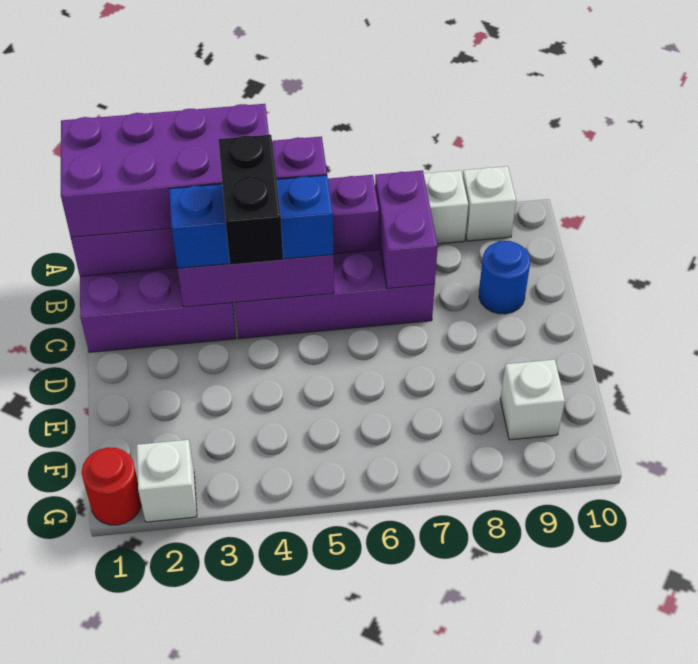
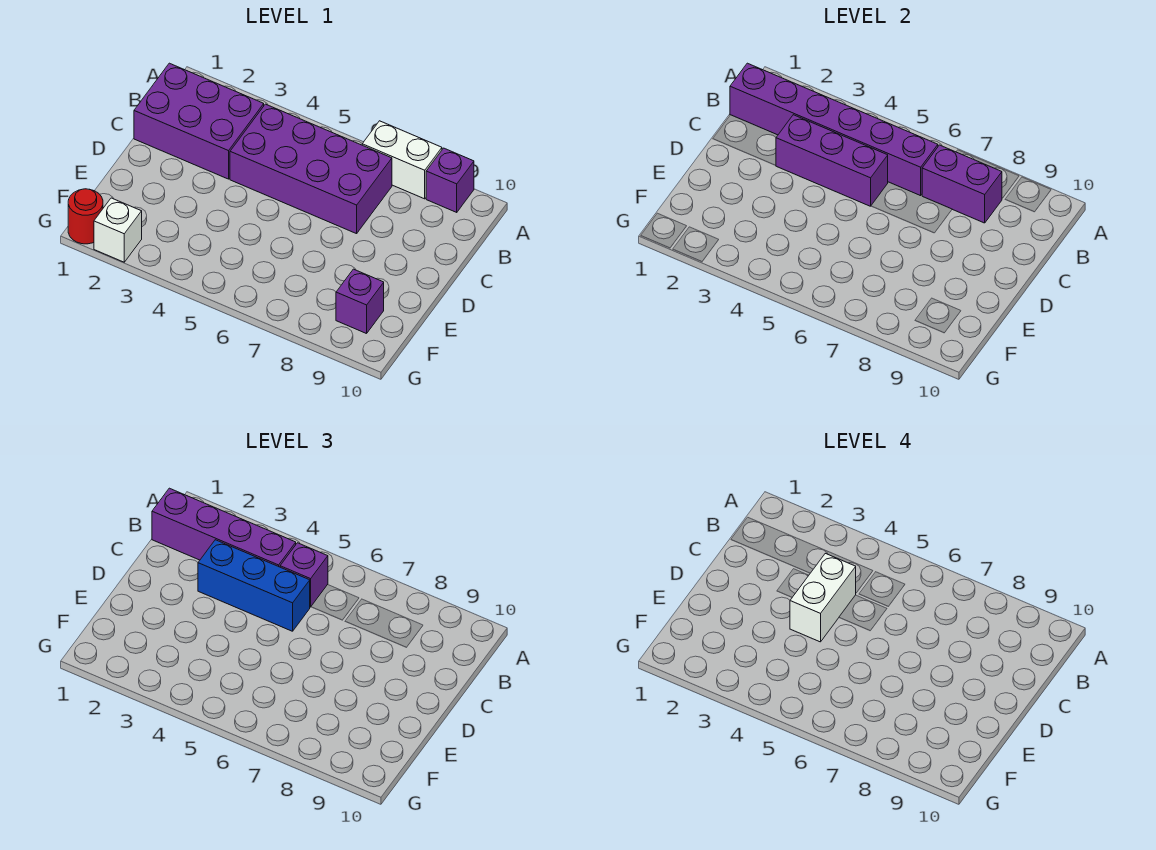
purple 2x4 brick [61,104,269,237] -> purple 1x4 brick [152,488,296,567]
white 1x1 brick [463,166,516,241] -> purple 1x1 brick [426,148,474,212]
purple 1x2 brick [375,170,438,289] -> purple 1x2 brick turned to [922,145,1002,223]
black 1x2 brick [218,135,283,265] -> white 1x2 brick [790,553,856,642]
blue 1x1 round brick [479,241,530,314] -> none
white 1x1 brick [500,359,565,440] -> purple 1x1 brick [336,269,384,334]

